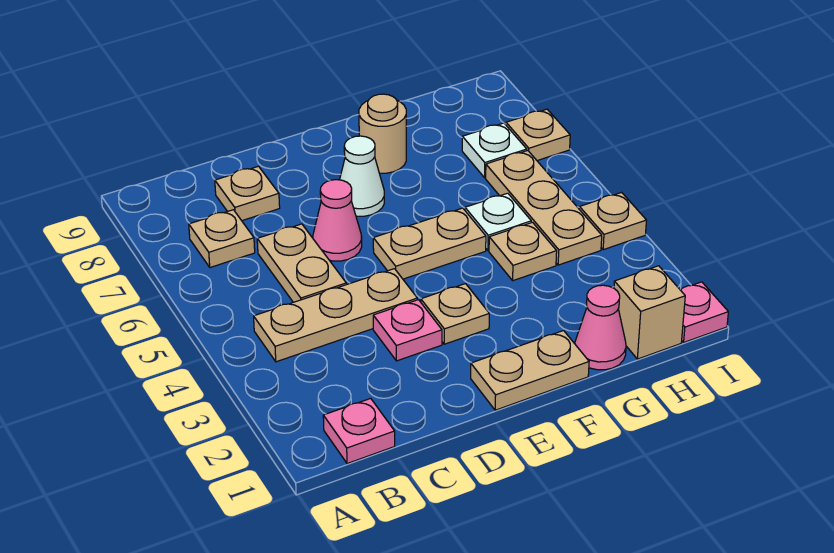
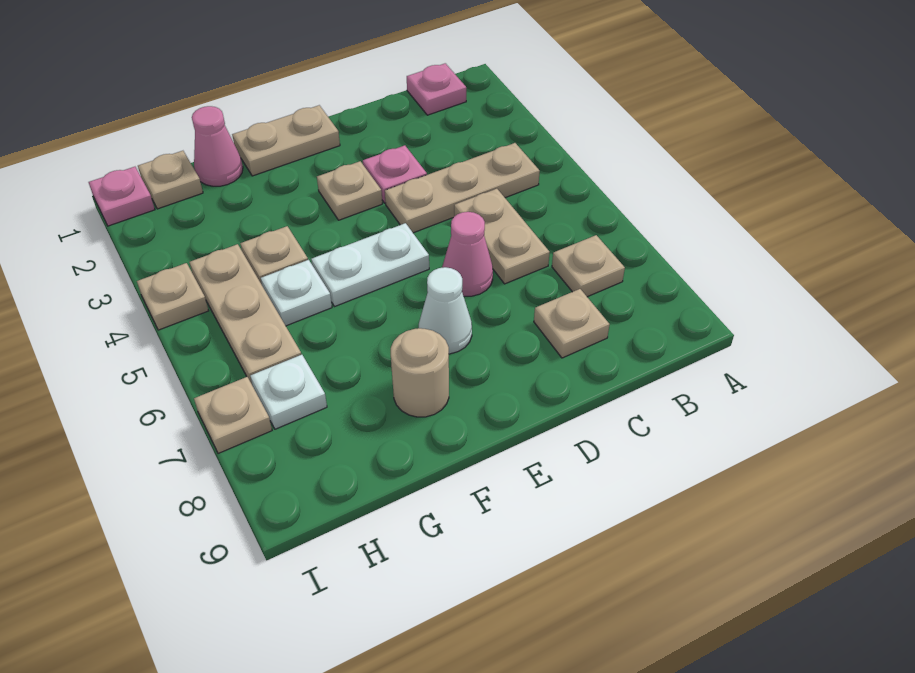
tan 1x2 plate [373,208,486,279] -> white 1x2 plate [311,223,429,307]
tan 1x1 brick [614,266,685,359] -> tan 1x1 plate [138,151,203,209]

